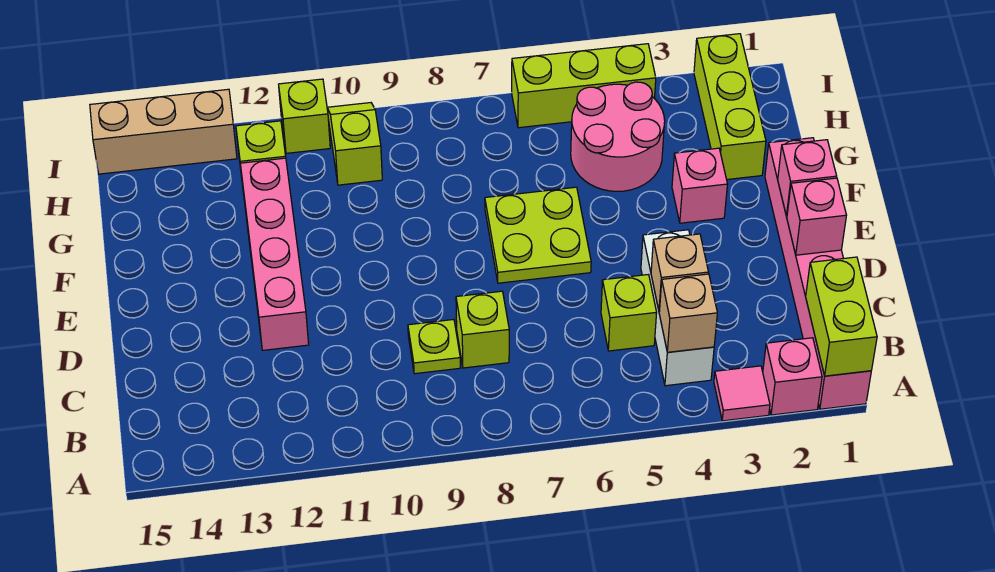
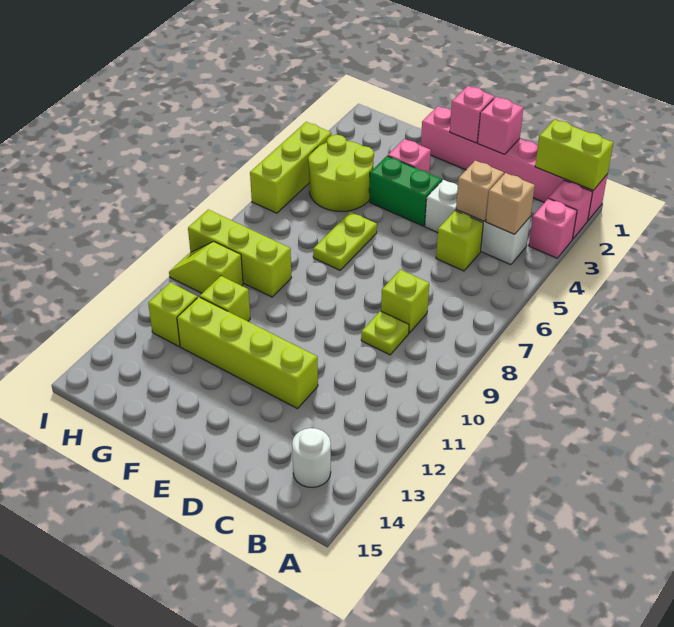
pink 1x1 tile [714,366,770,421] -> pink 1x1 brick [529,198,577,258]
none -> white 1x1 round brick [292,428,331,488]
pink 1x4 brick [240,158,309,350] -> lime 1x4 brick [177,297,318,409]
none -> green 1x2 brick [369,156,442,226]
lime 2x2 plate [485,187,591,283] -> lime 1x2 plate [313,212,377,270]
lime 1x3 brick [694,34,766,179] -> lime 1x3 brick moved to [188,210,292,297]
pink 2x2 round brick [571,82,665,191] -> lime 2x2 round brick [308,135,374,211]
lime 1x1 brick [279,79,330,153] -> lime 1x1 brick moved to [200,276,250,321]
tan 1x3 brick [90,89,237,174] -> none

